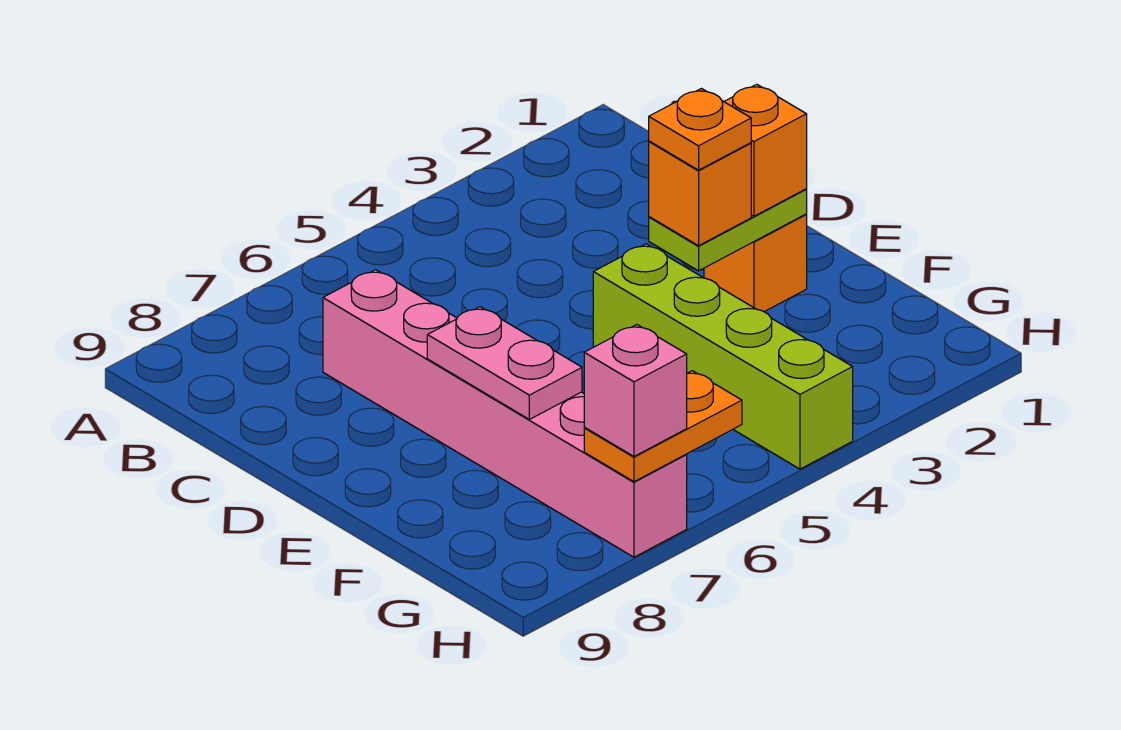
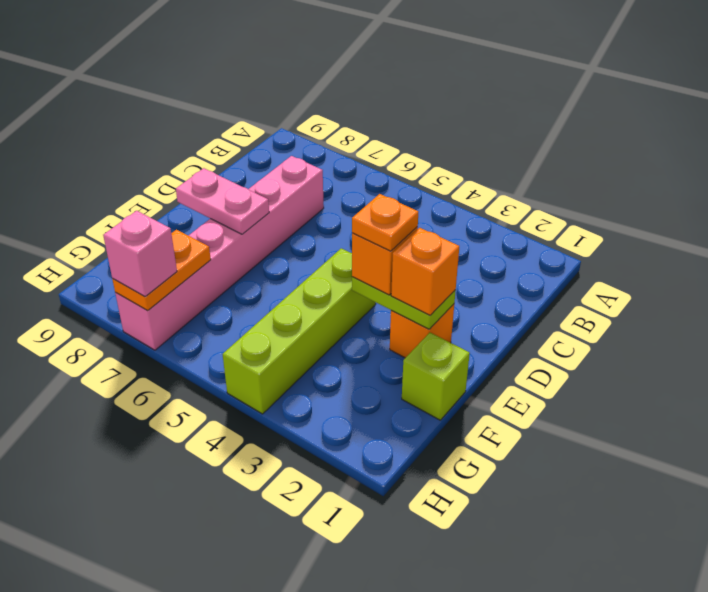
pink 1x2 plate [427,307,582,419] -> pink 1x2 plate turned to [176,168,269,234]
none -> lime 1x1 brick [402,333,470,420]
orange 1x2 plate [584,371,742,482] -> orange 1x2 plate turned to [112,230,211,311]

